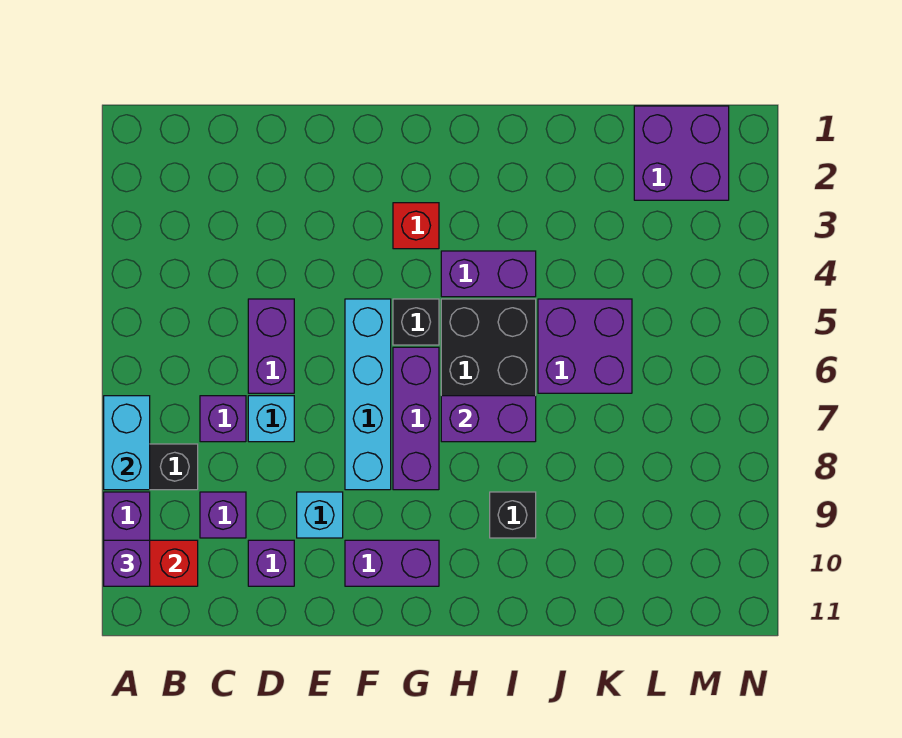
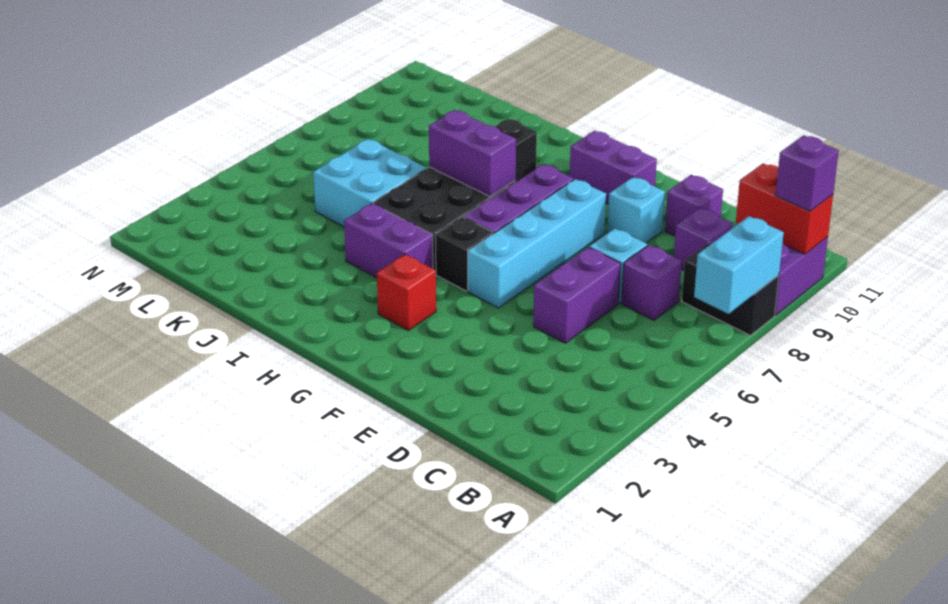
purple 2x2 brick [538,299,632,393] -> cyan 2x2 brick [313,139,427,227]
purple 2x2 brick [634,106,729,200] -> none

